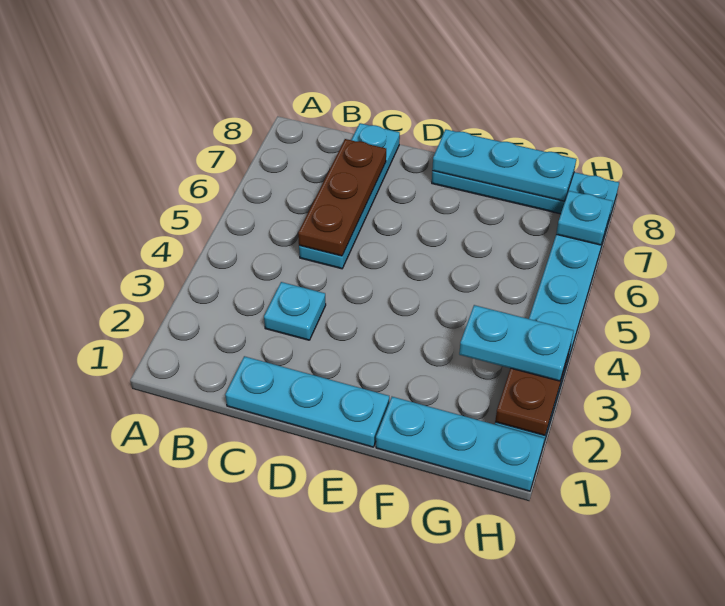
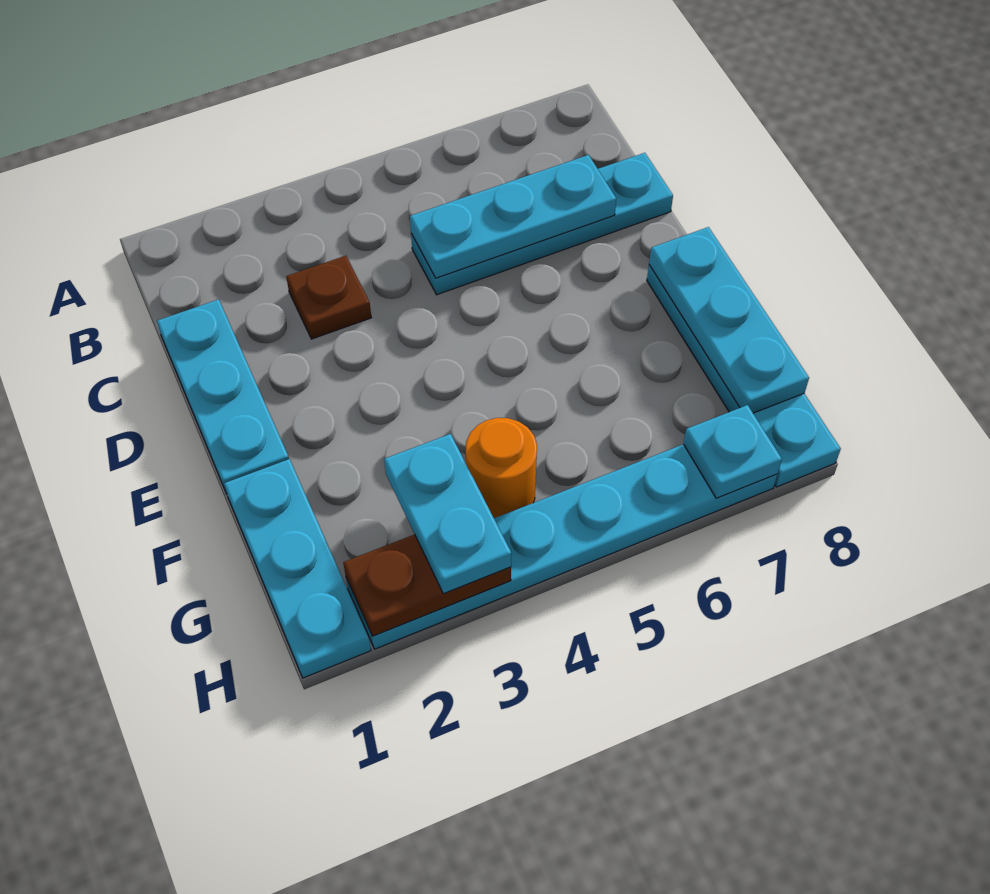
cyan 1x1 plate [264,282,326,340] -> brown 1x1 plate [286,256,371,339]
brown 1x3 plate [298,139,386,256] -> cyan 1x3 plate [410,155,616,278]
none -> orange 1x1 round brick [465,418,537,518]

